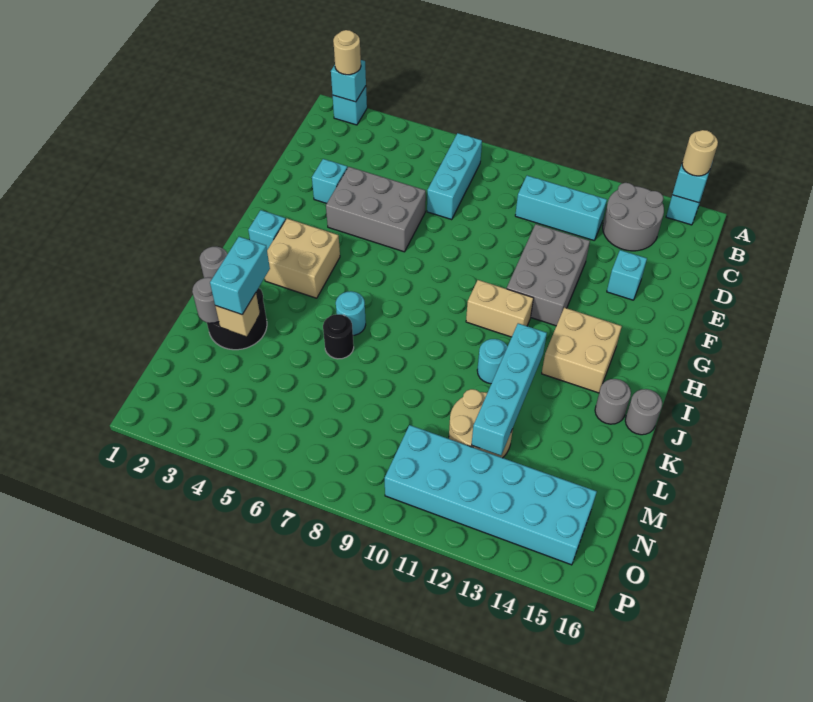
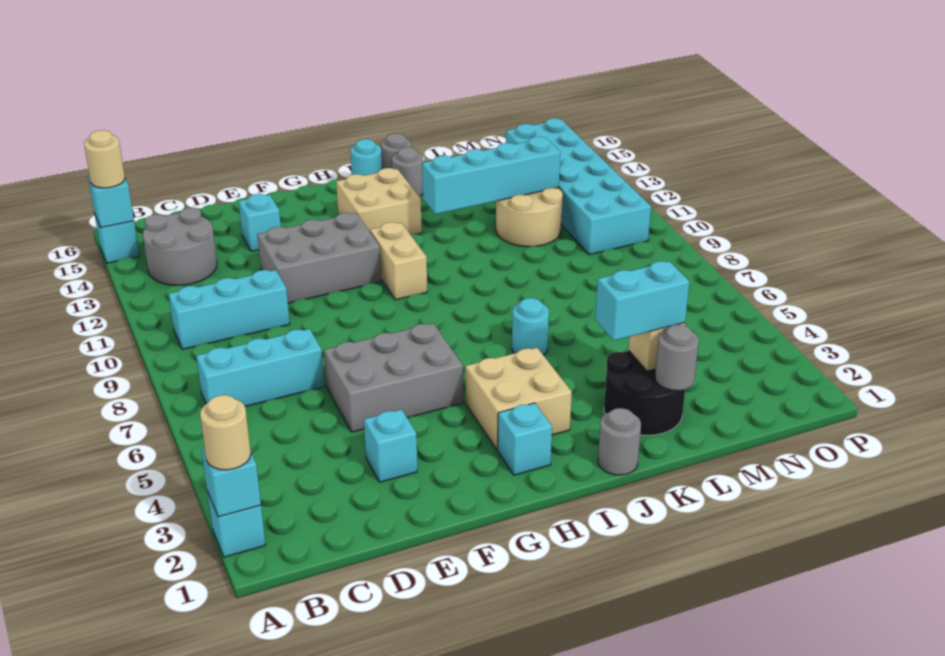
cyan 1x3 brick [515,176,607,240] -> cyan 1x3 brick turned to [169,270,290,349]
grey 2x3 brick [326,167,426,252] -> grey 2x3 brick turned to [324,323,463,432]
cyan 1x1 round brick [477,339,508,384] -> cyan 1x1 round brick moved to [350,139,382,176]
black 1x1 round brick [323,314,354,359] -> none

